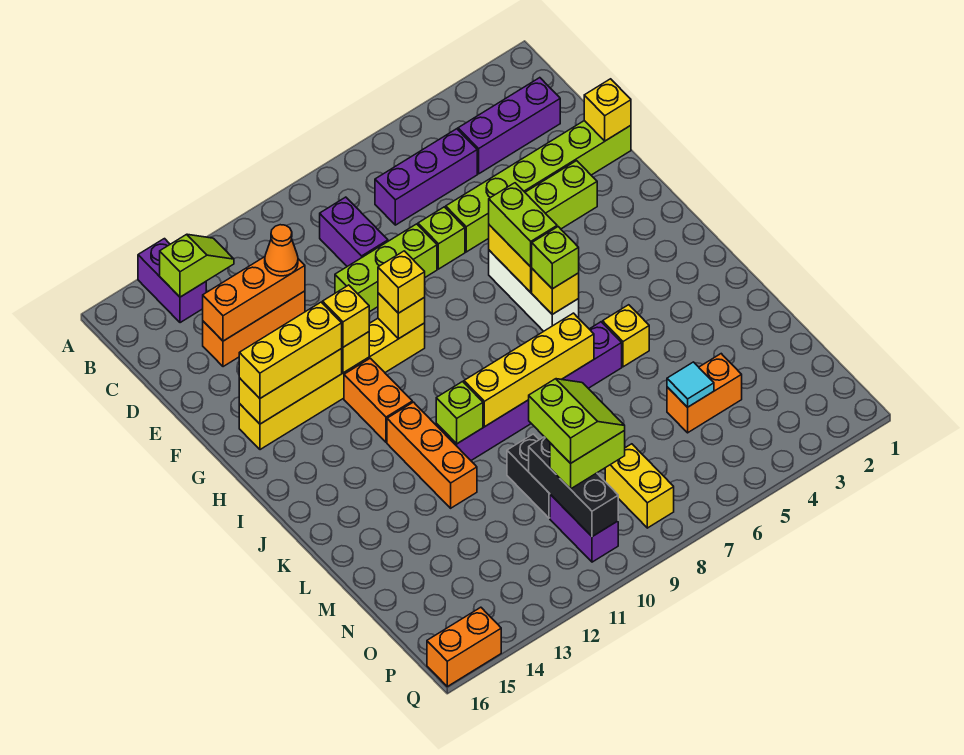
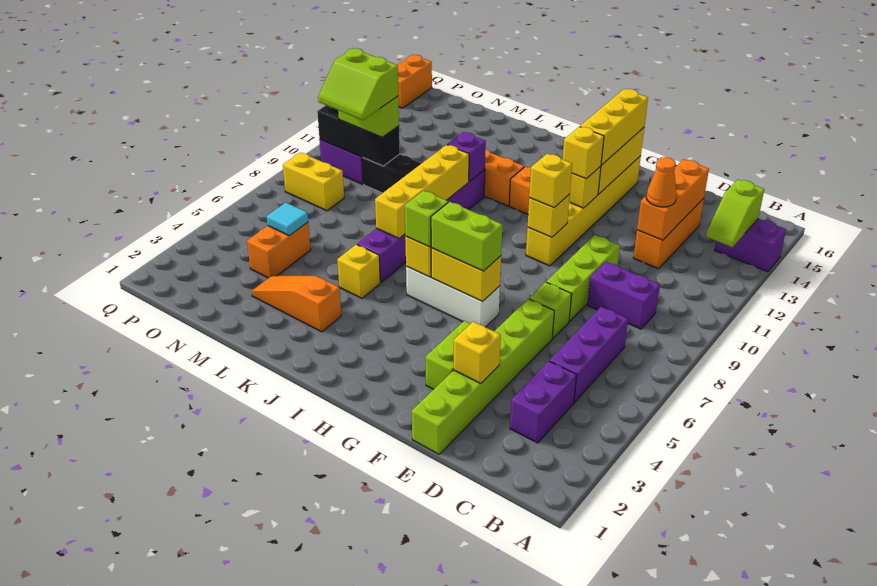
purple 1x3 brick [458,78,560,174] -> purple 1x2 brick [510,361,577,443]
yellow 1x1 brick [584,79,631,141] -> yellow 1x1 brick moved to [453,322,501,383]
none -> orange 1x3 slope [252,276,341,332]
lime 1x1 brick [436,382,483,444] -> purple 1x1 brick [447,132,486,182]
lime 1x2 brick [550,431,625,489] -> lime 1x2 brick turned to [338,96,399,137]

